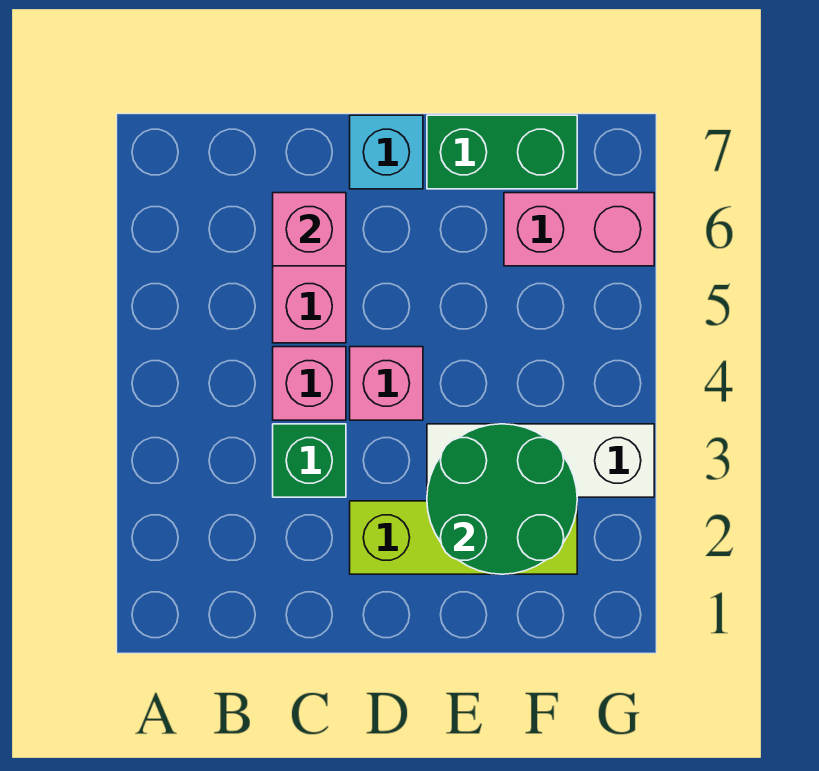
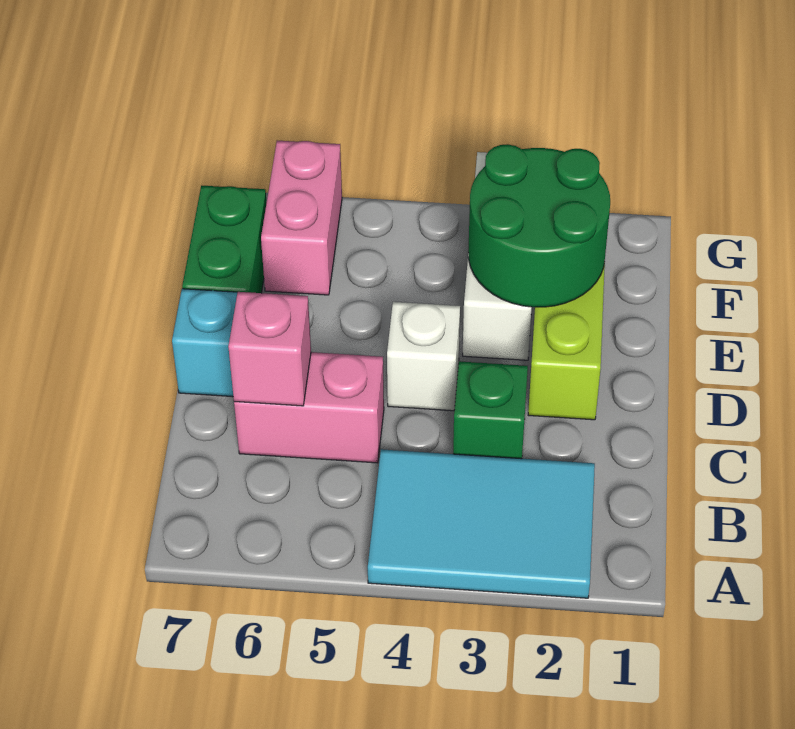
none -> cyan 2x3 tile [368,449,595,598]
pink 1x1 brick [273,347,346,420] -> none
pink 1x1 brick [350,347,423,420] -> white 1x1 brick [387,302,460,411]

